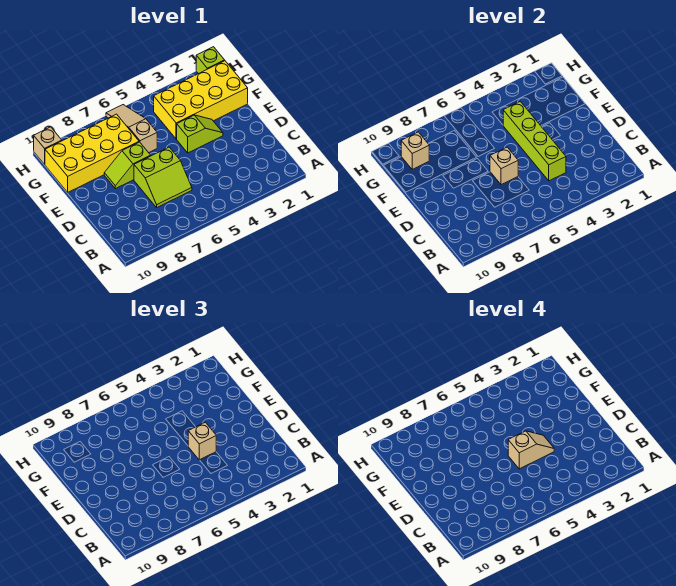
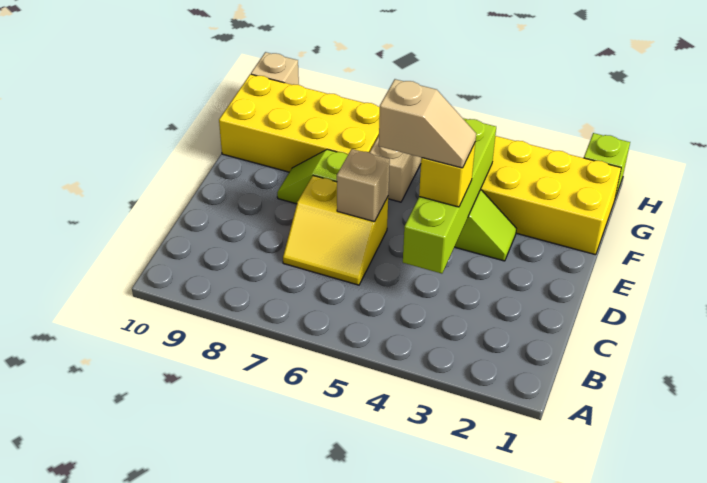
lime 2x2 slope [134,147,192,207] -> yellow 2x2 slope [283,176,388,285]
tan 1x1 brick [188,422,216,460] -> yellow 1x1 brick [419,143,475,207]
tan 1x1 brick [401,132,429,169] -> none

